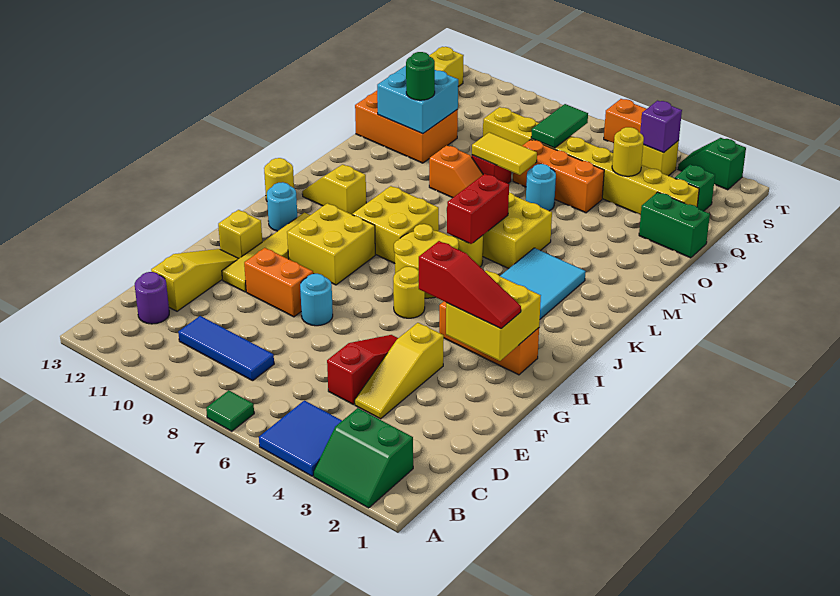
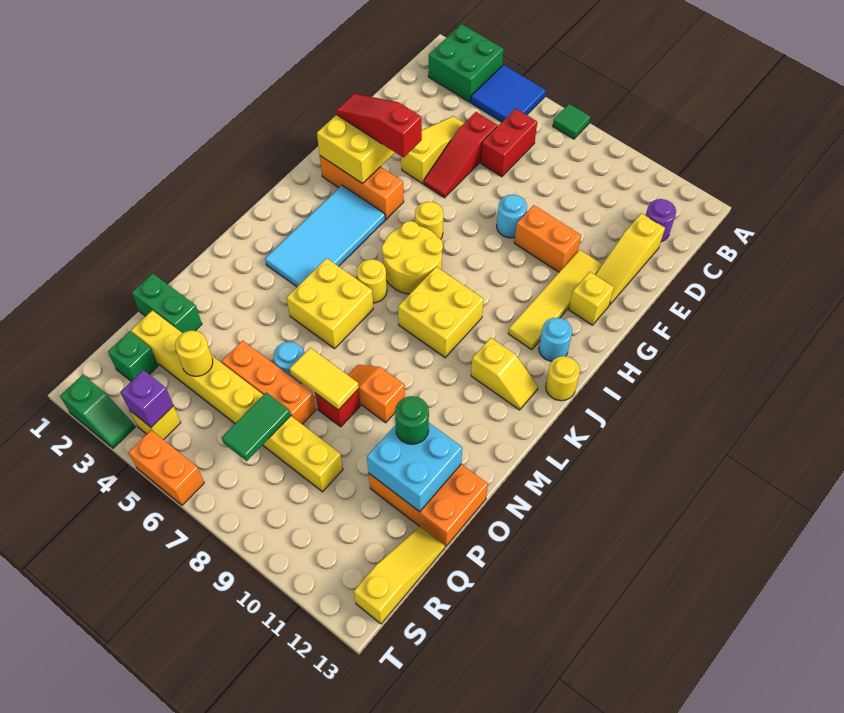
green 2x2 slope [314,408,413,508] -> green 2x2 brick [428,24,504,102]
blue 1x3 tile [178,316,274,381] -> none
yellow 2x2 brick [287,203,375,285] -> none
red 1x2 brick [447,174,509,244] -> red 1x2 brick moved to [481,109,537,177]

